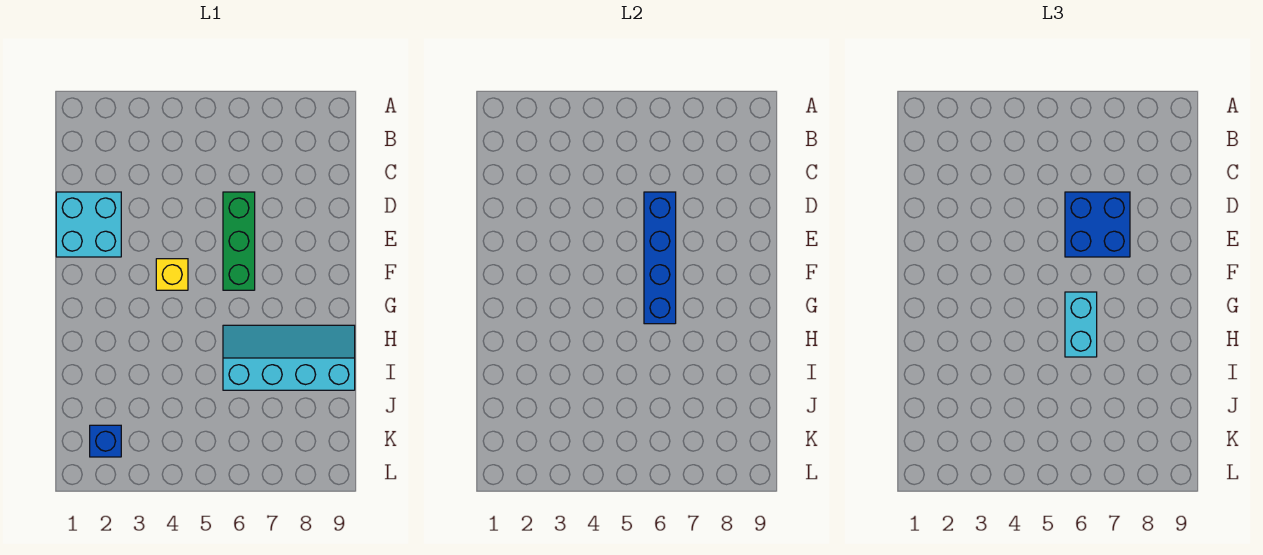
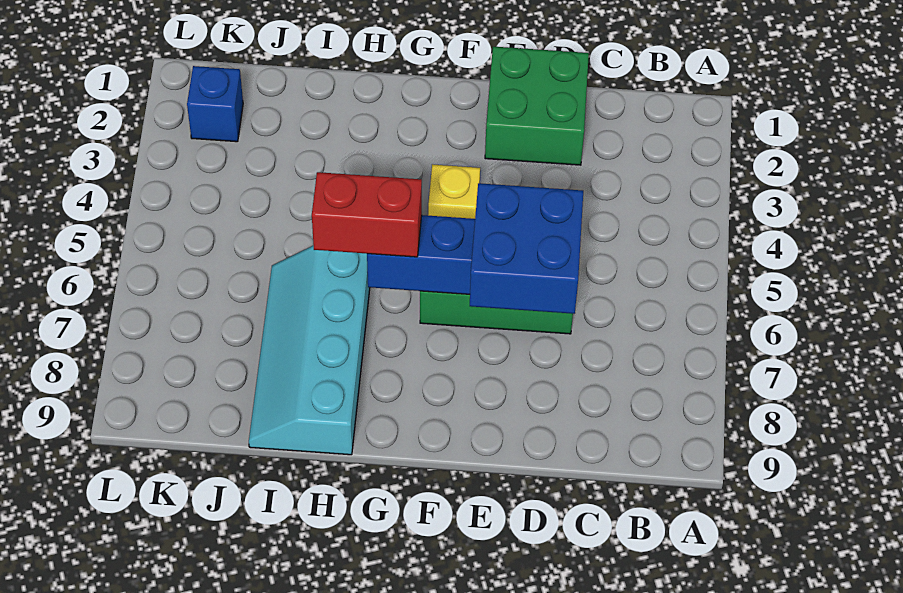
cyan 2x2 brick [56,192,121,257] -> green 2x2 brick [485,47,589,165]
cyan 1x2 brick [1065,292,1097,357] -> red 1x2 brick [312,172,422,257]
cyan 2x4 slope [223,325,355,390] -> cyan 2x4 slope turned to [249,245,370,455]

